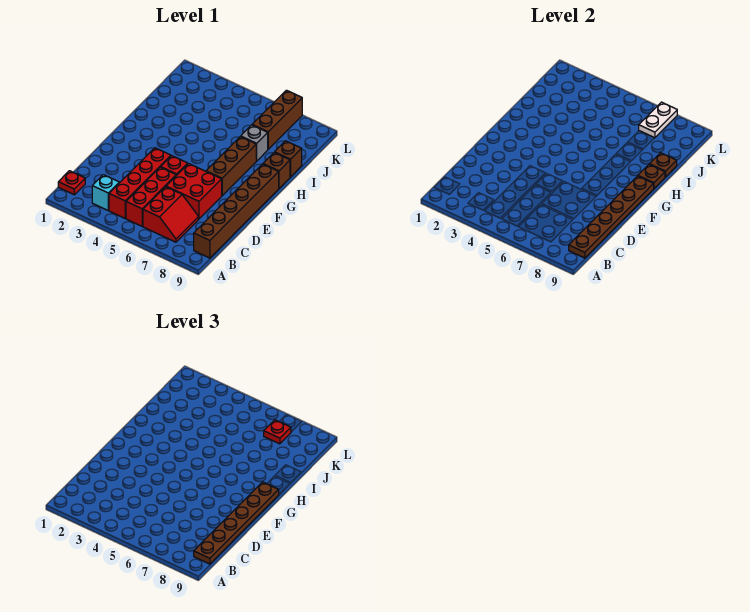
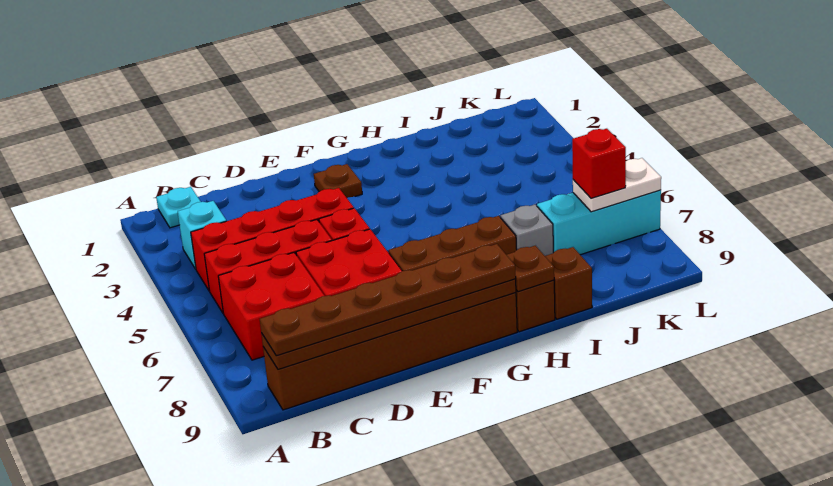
red 1x1 plate [58,171,85,195] -> cyan 1x1 plate [156,187,201,228]
red 2x2 slope [143,187,199,242] -> red 2x2 brick [218,253,324,360]
brown 1x1 plate [650,153,677,177] -> brown 1x1 plate moved to [314,164,362,198]
brown 1x3 brick [252,90,302,149] -> cyan 1x3 brick [537,190,661,255]
red 1x1 plate [264,420,291,444] -> red 1x1 brick [572,129,626,199]

